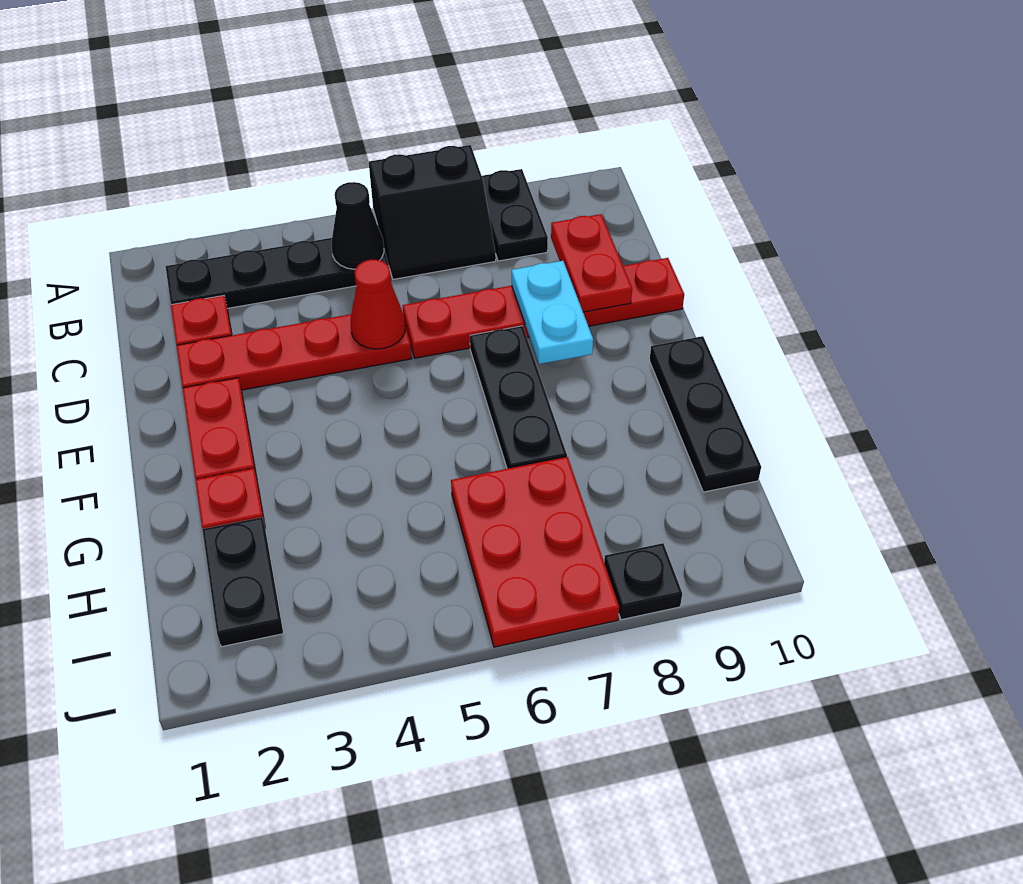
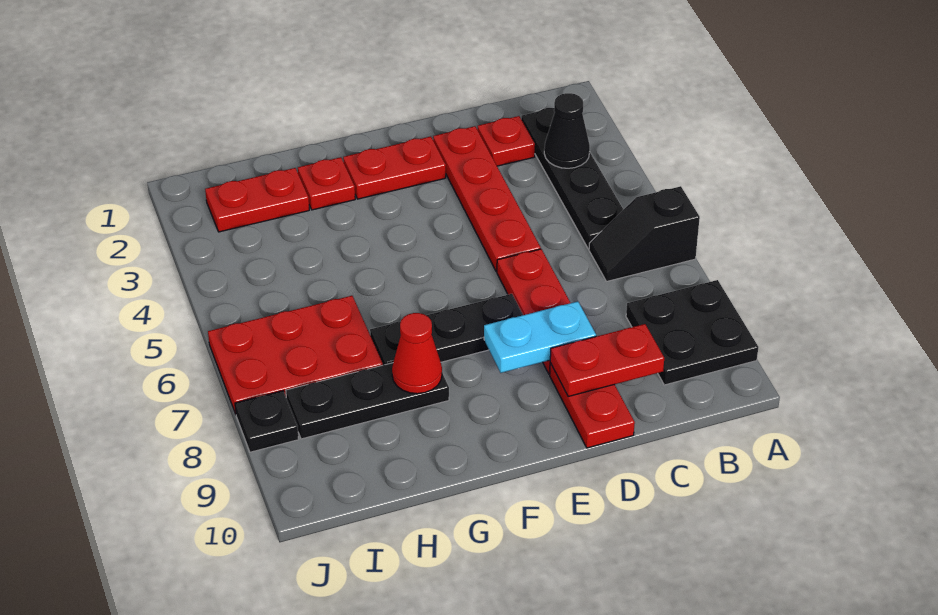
black 2x2 slope [369,145,496,279] -> black 1x2 slope [589,186,700,282]
black 1x2 plate [482,169,548,261] -> black 2x2 plate [626,280,758,385]
black 1x1 cone [331,182,384,269] -> black 1x1 cone moved to [544,93,590,168]
red 1x1 cone [351,260,405,349] -> red 1x1 cone moved to [392,313,442,394]
black 1x3 plate [649,336,761,492] -> black 1x3 plate moved to [286,363,449,439]
black 1x2 plate [202,517,283,647] -> red 1x2 plate [205,168,309,232]

